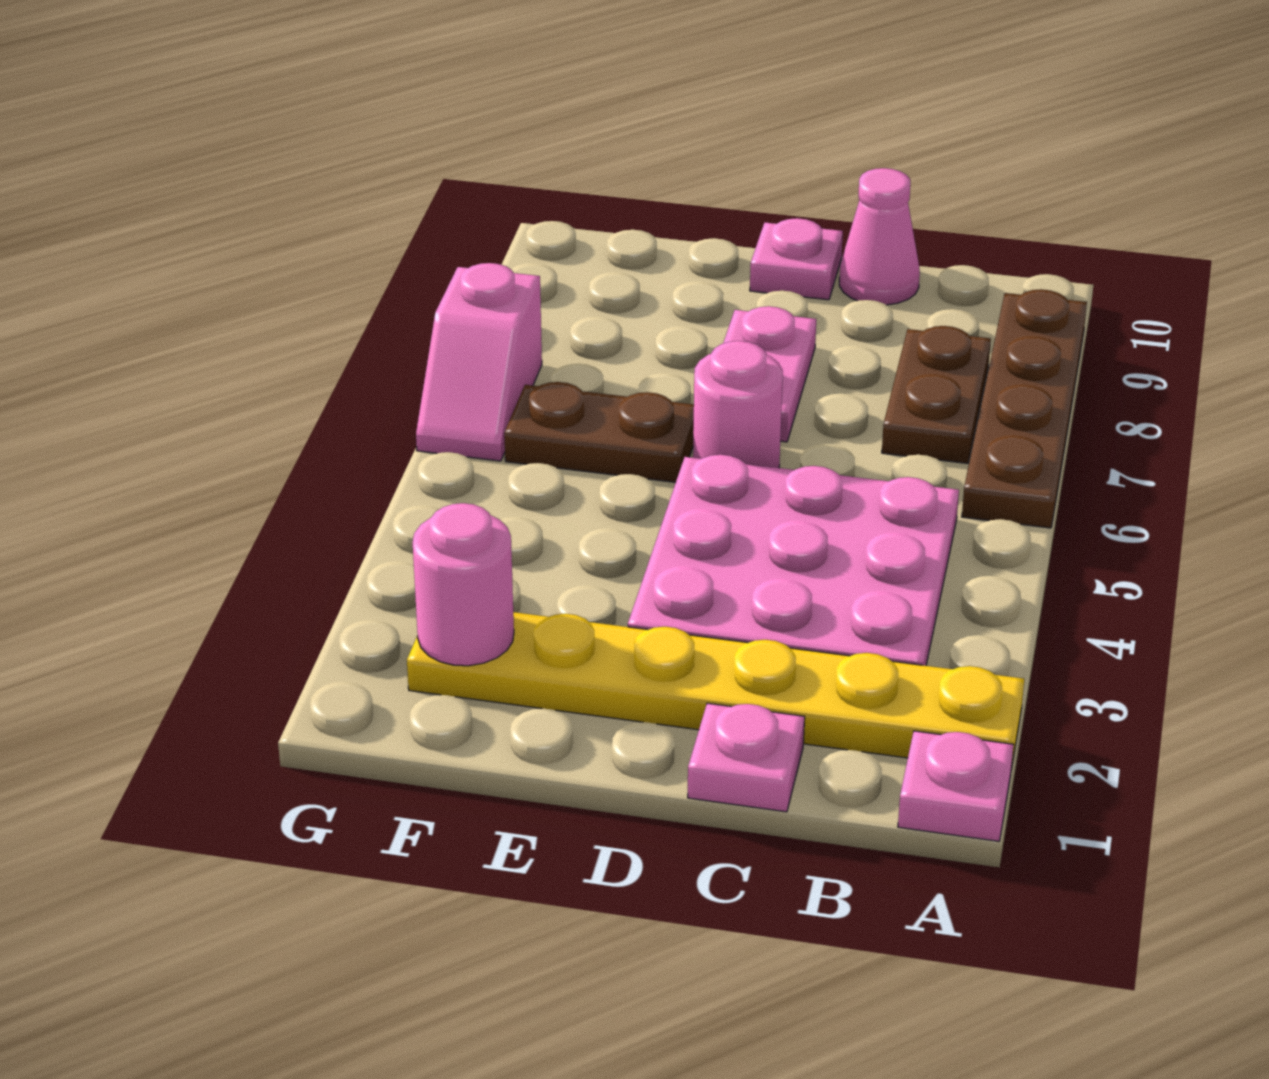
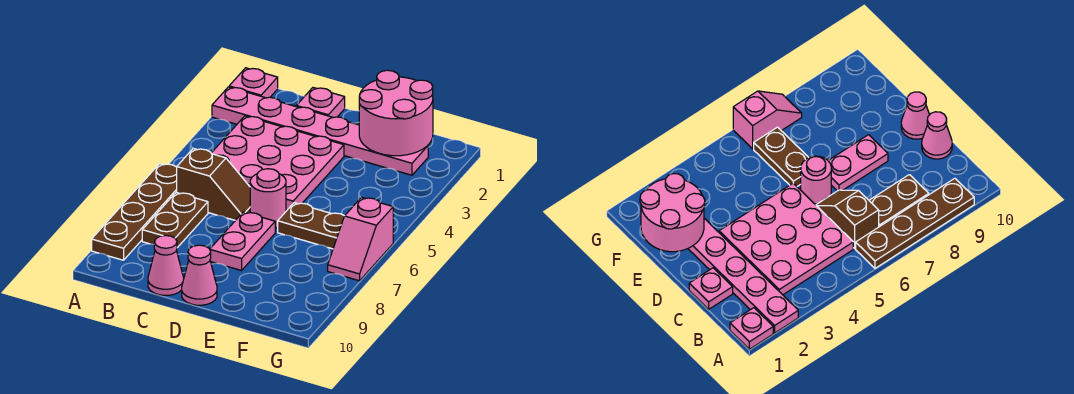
yellow 1x6 plate [407,612,1024,769] -> pink 1x6 plate [212,87,428,175]
none -> brown 1x2 slope [177,148,250,220]
pink 1x1 plate [750,218,843,300] -> pink 1x1 cone [182,245,217,305]
pink 1x1 round brick [413,503,514,666] -> pink 2x2 round brick [359,70,433,156]
pink 1x2 slope [416,263,542,461] -> pink 1x2 slope turned to [328,197,393,281]

